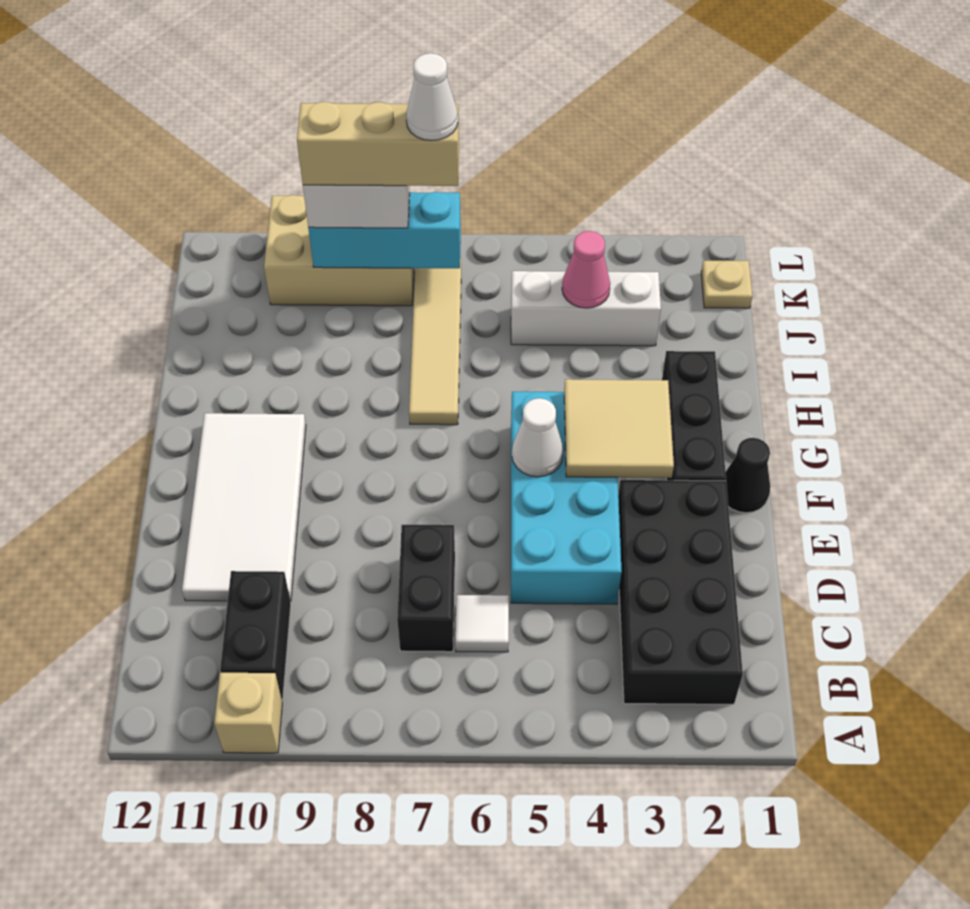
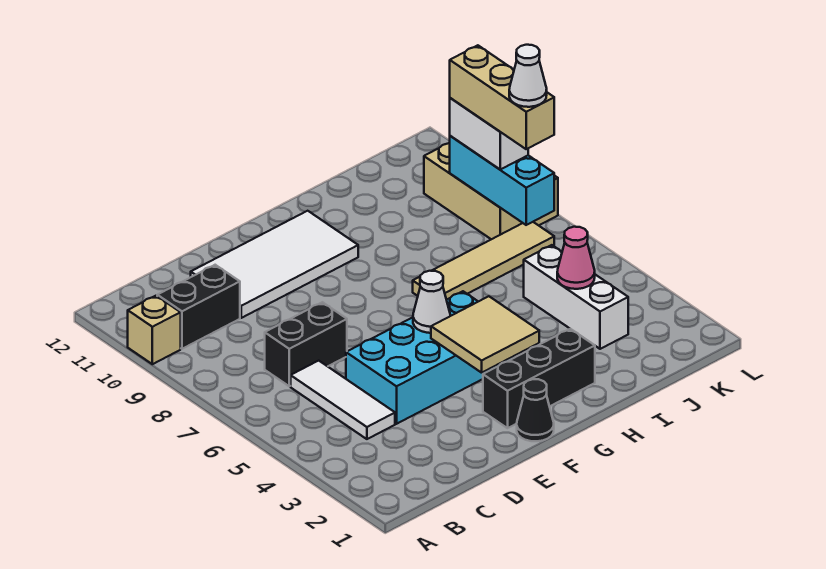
black 2x4 brick [618,480,743,704] -> none
white 1x1 tile [455,595,509,652] -> white 1x3 tile [291,361,395,439]
tan 1x1 plate [701,261,752,308] -> none

